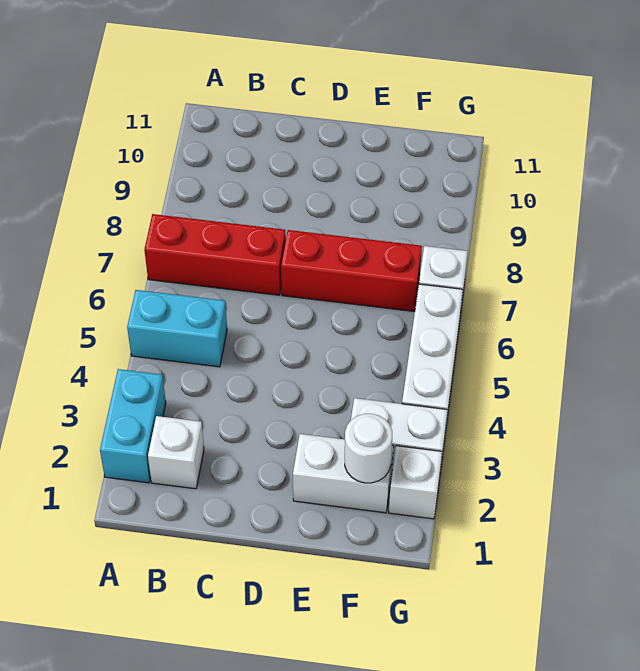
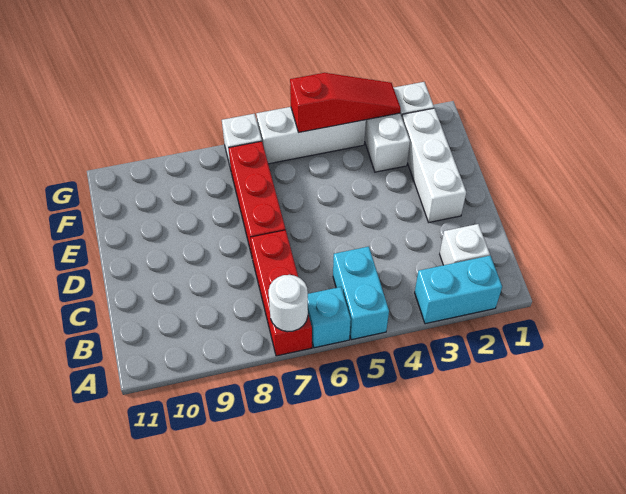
none -> cyan 1x1 brick [308,287,351,348]
white 1x2 brick [293,434,394,513] -> white 1x3 brick [402,108,466,222]
white 1x1 round brick [345,414,392,483] -> white 1x1 round brick moved to [268,275,308,332]
none -> red 1x3 slope [290,73,401,132]

